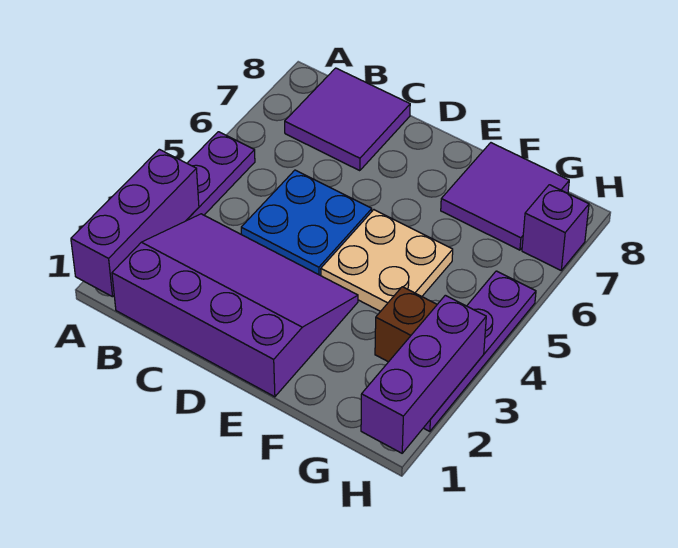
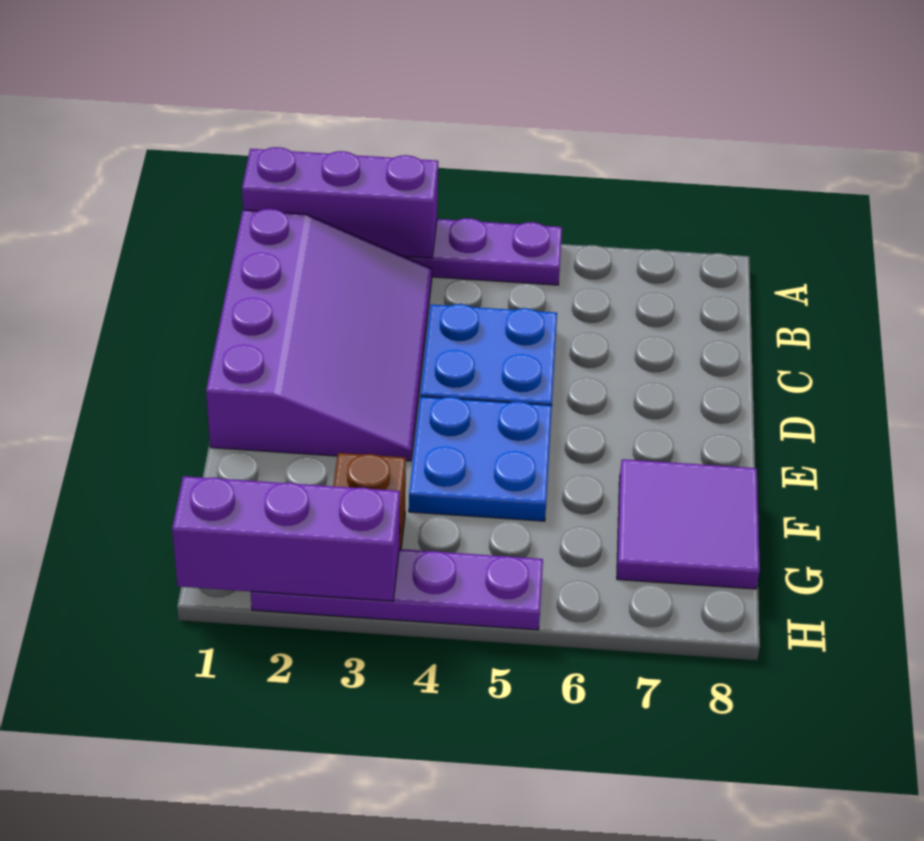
purple 2x2 tile [285,68,410,171] -> none
tan 2x2 plate [321,210,453,312] -> blue 2x2 plate [409,397,552,521]
purple 1x1 brick [522,185,589,270] -> none

